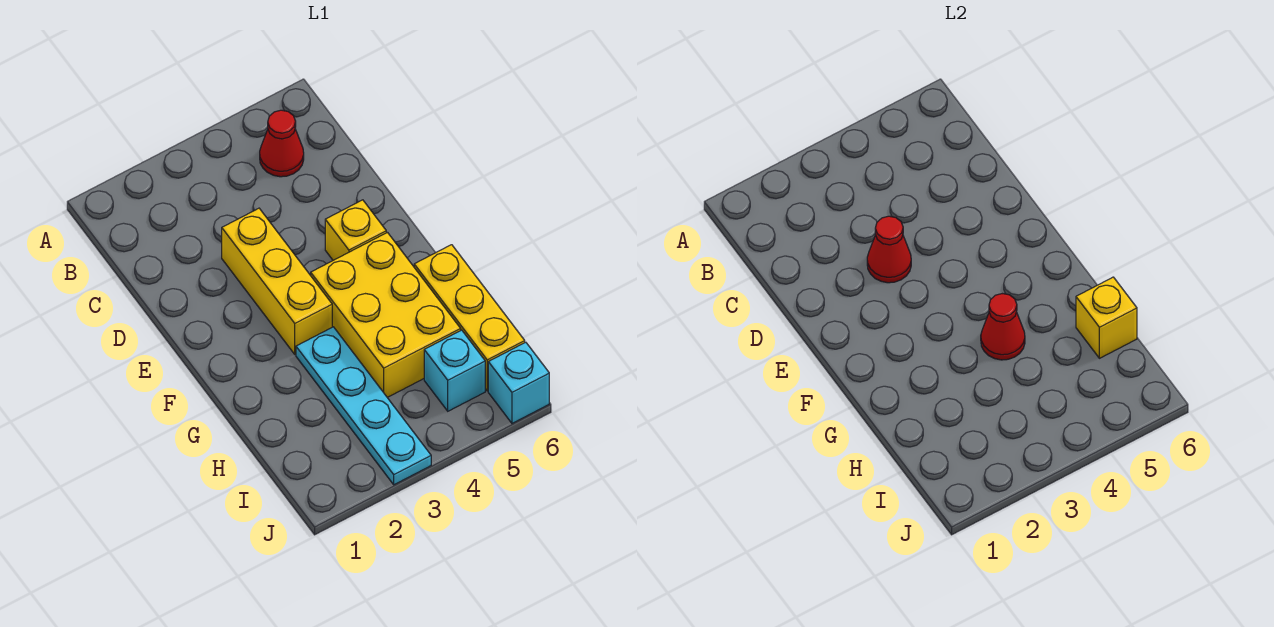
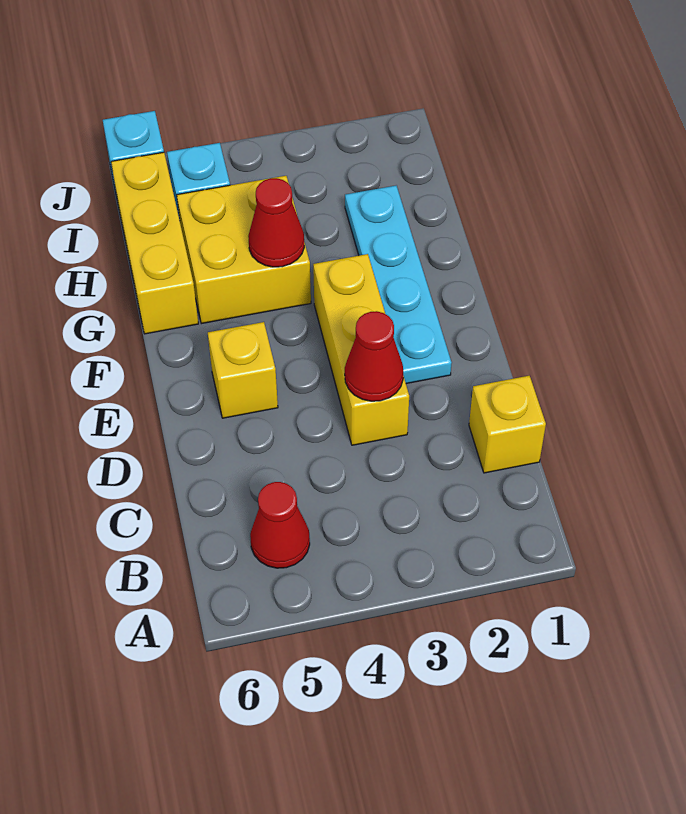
yellow 2x3 brick [311,233,461,397] -> yellow 2x2 brick [177,176,311,324]
cyan 1x4 plate [296,327,431,485] -> cyan 1x4 plate moved to [345,186,452,384]
yellow 1x1 brick [1076,277,1137,358] -> yellow 1x1 brick moved to [469,376,546,473]

